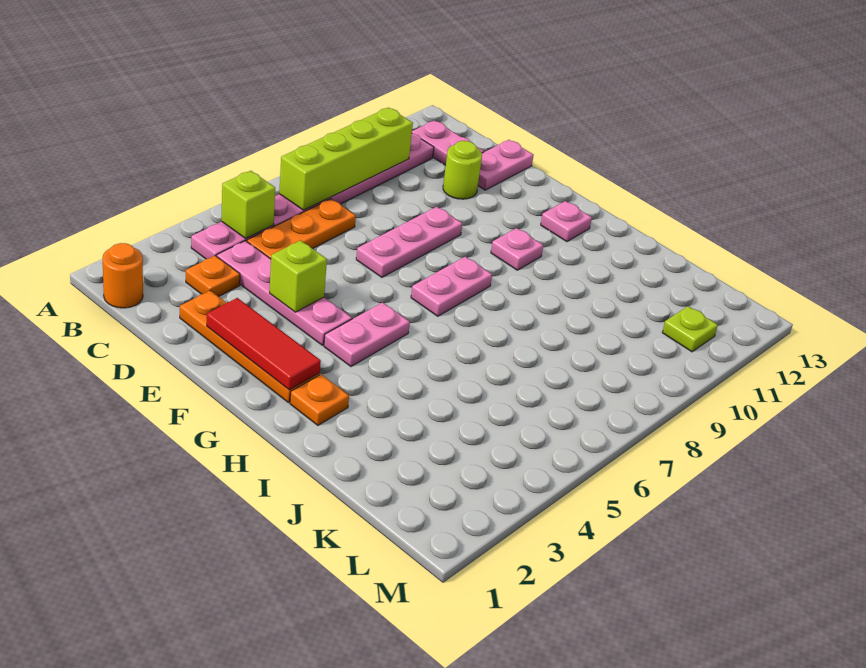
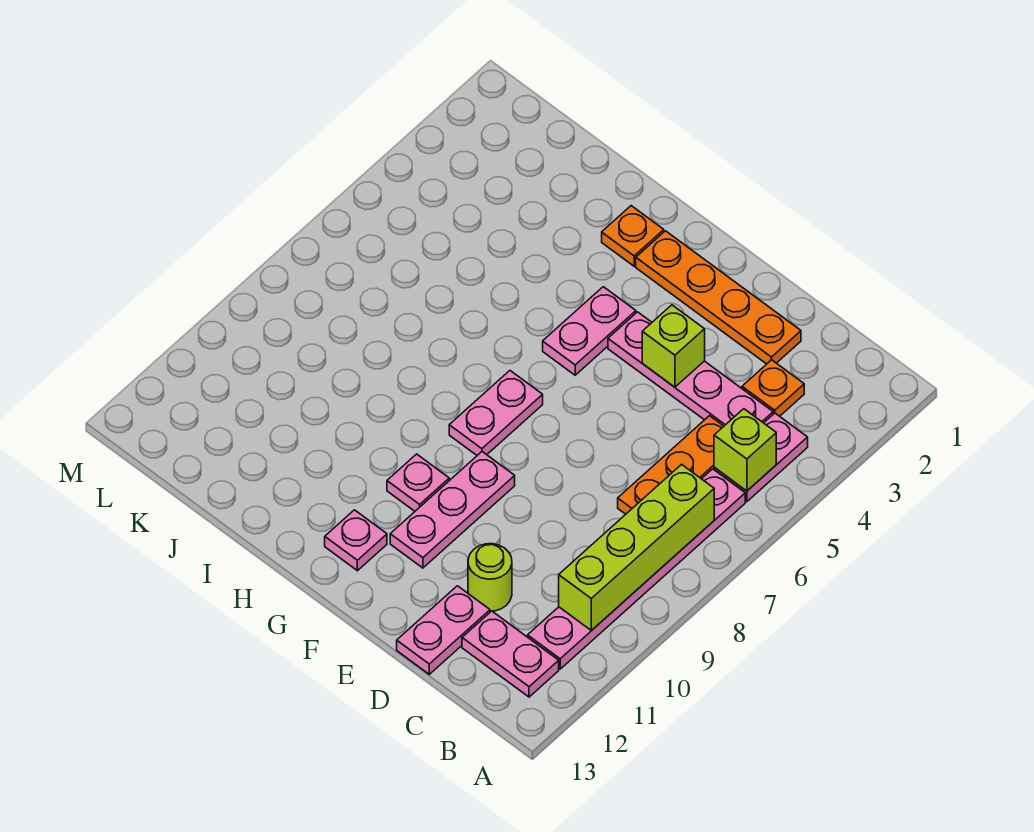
orange 1x1 round brick [102,243,143,308] -> none
red 1x3 tile [207,298,321,390] -> none
pink 1x3 plate [356,207,462,277] -> pink 1x3 plate moved to [390,452,515,568]
lime 1x1 plate [662,306,718,352] -> none

